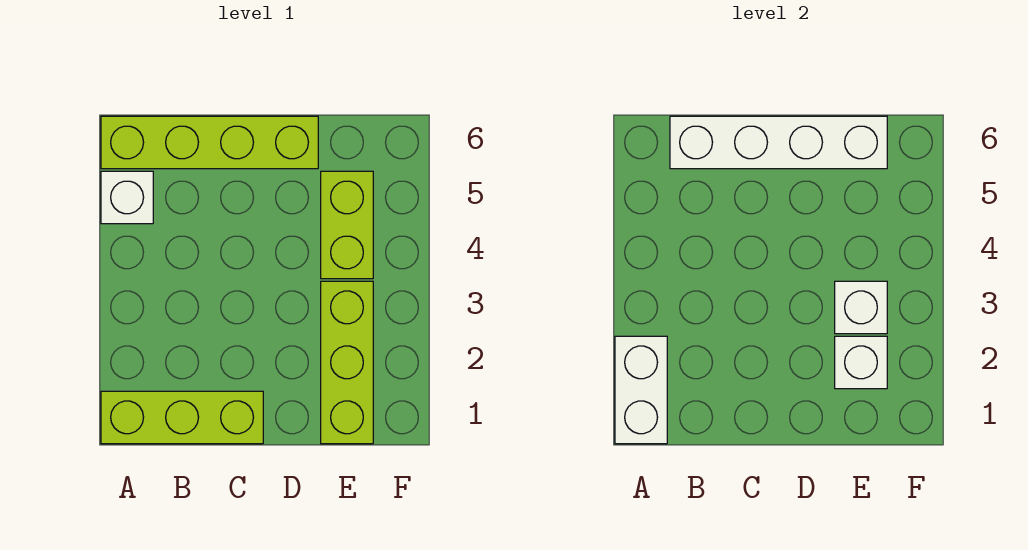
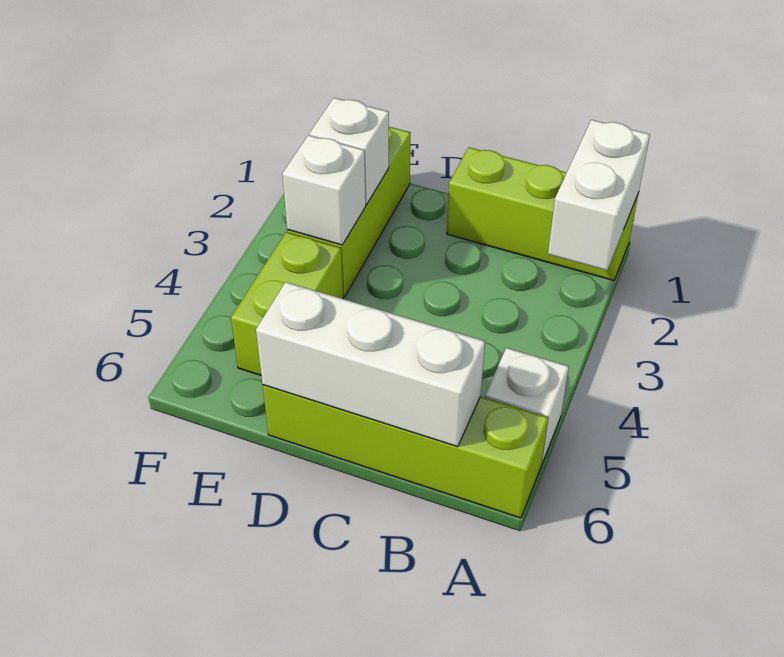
white 1x4 brick [670,116,887,169] -> white 1x3 brick [256,282,485,447]

